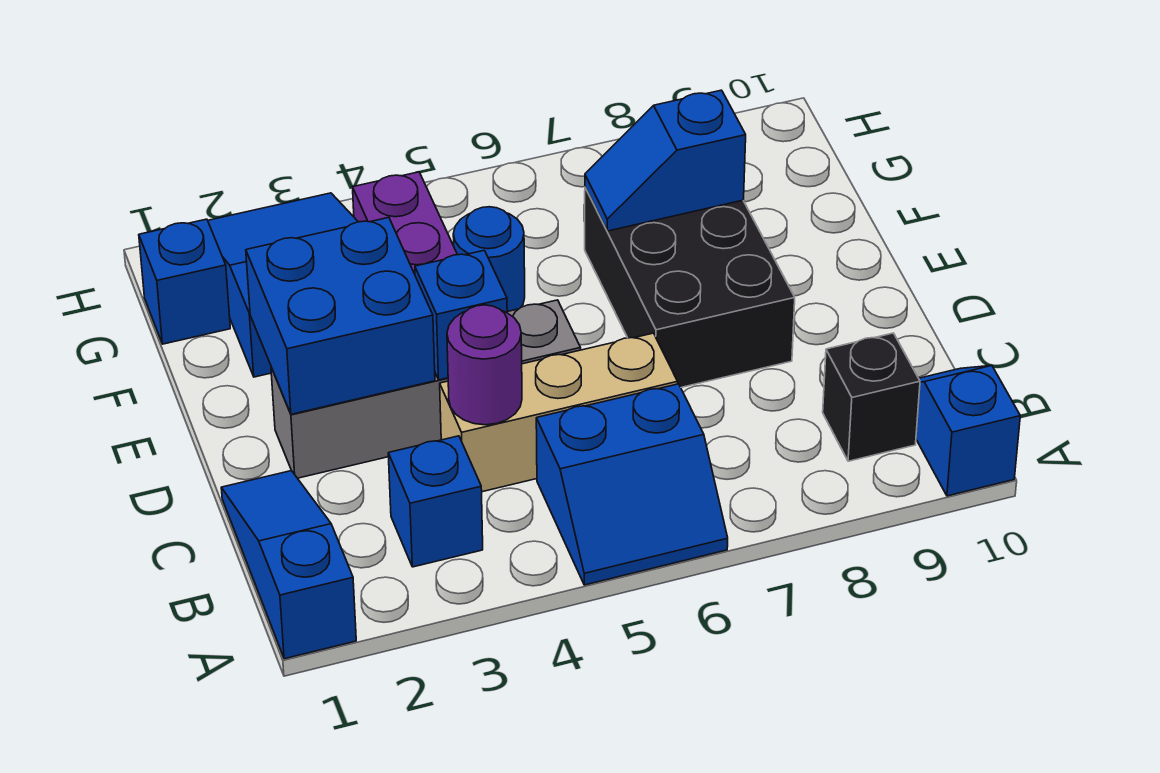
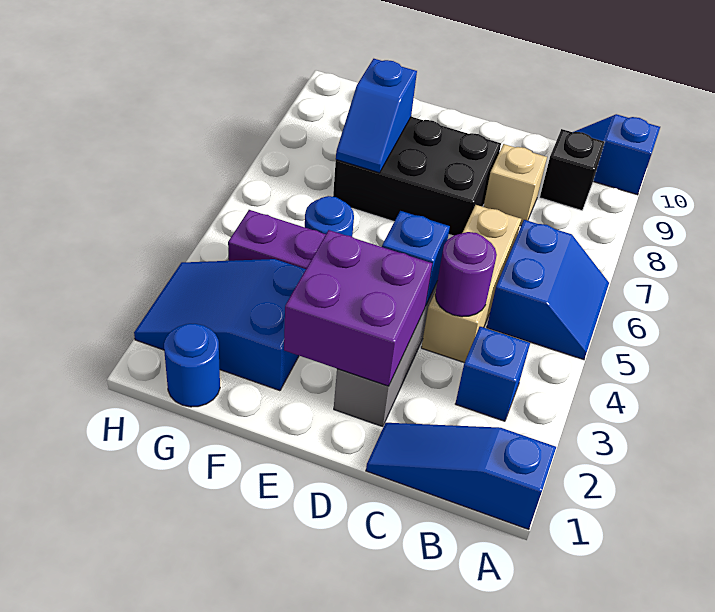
none -> tan 1x1 brick [483,144,547,226]
blue 2x2 brick [246,218,435,414] -> purple 2x2 brick [284,230,432,386]
blue 1x1 brick [139,219,230,344] -> blue 1x1 round brick [164,324,220,407]

